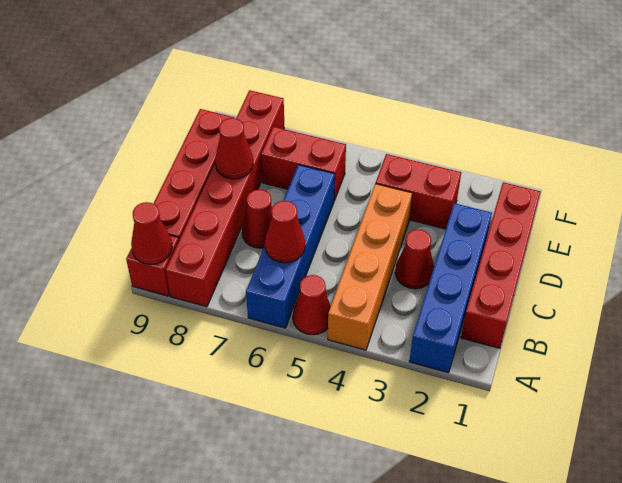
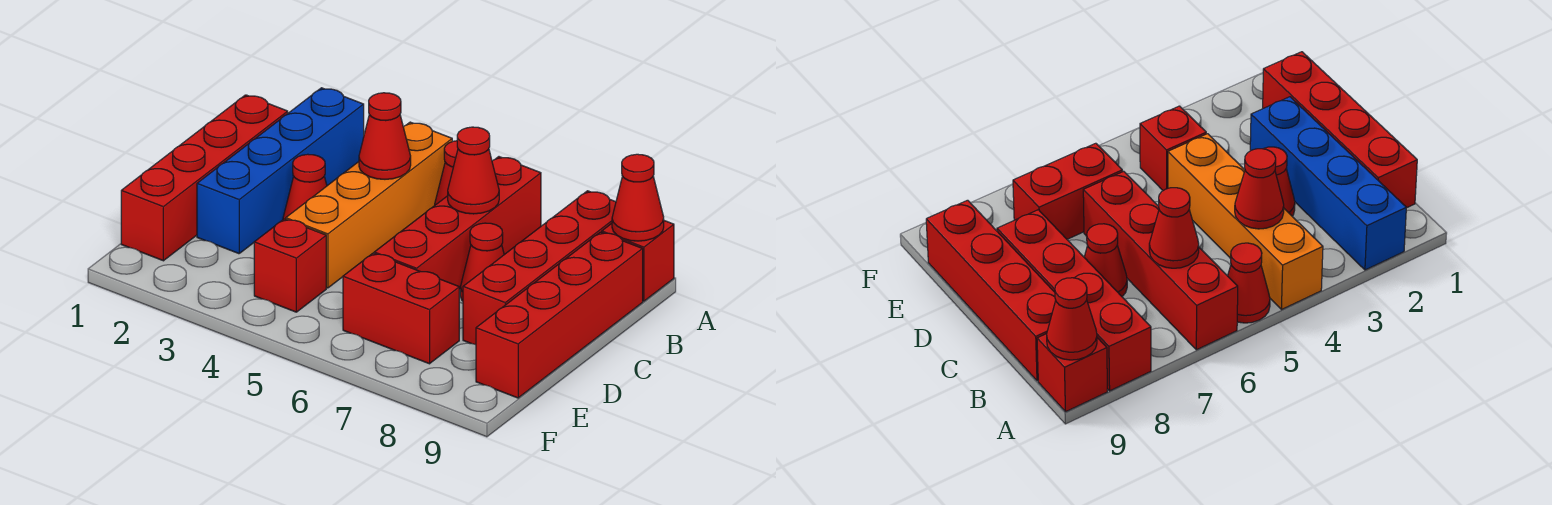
blue 1x4 brick [246,165,335,328] -> red 1x4 brick [374,157,541,290]
red 1x6 brick [166,90,284,307] -> red 1x4 brick [463,191,616,345]
red 1x1 cone [215,118,253,179] -> red 1x1 cone moved to [359,93,411,179]
red 1x2 brick [376,154,461,229] -> red 1x1 brick [254,219,326,312]

